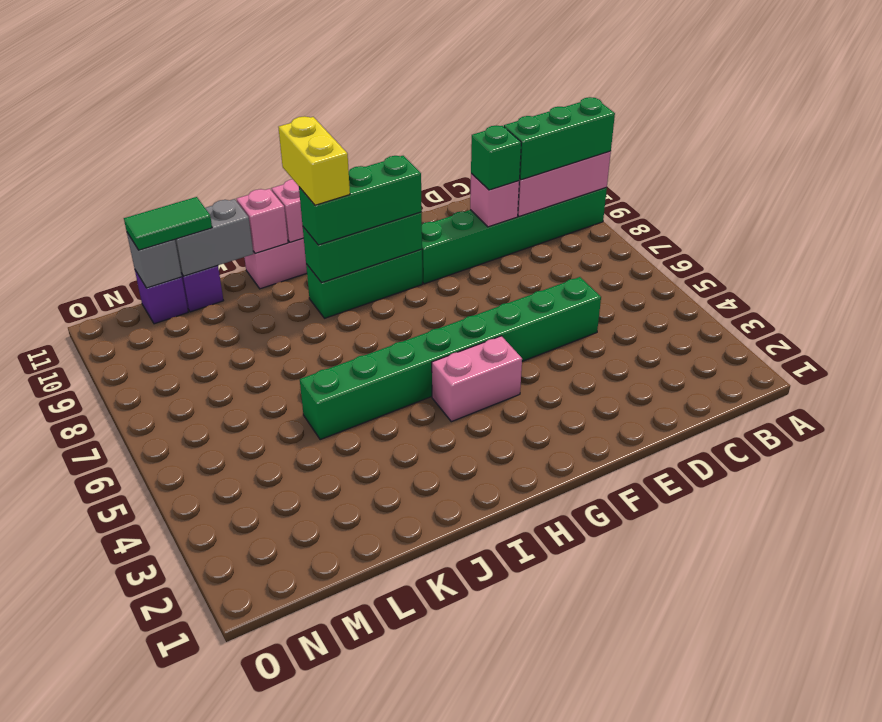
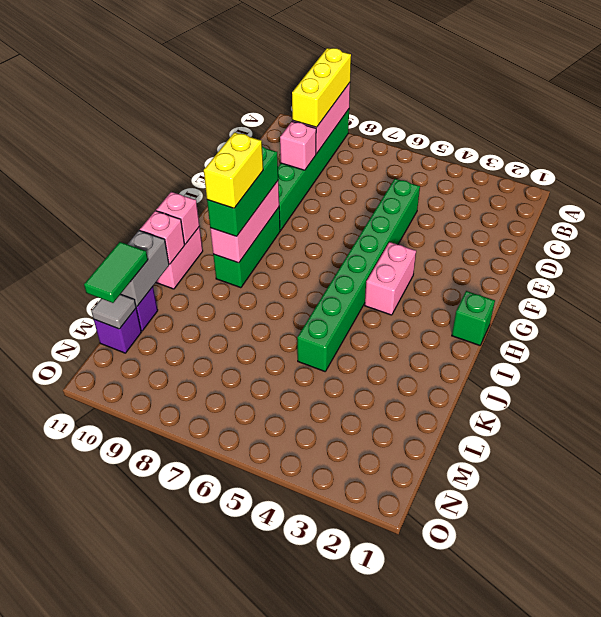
green 1x3 brick [504,97,615,180] -> yellow 1x3 brick [292,48,351,127]
green 1x1 brick [471,125,521,190] -> green 1x1 brick moved to [452,291,495,345]
green 1x3 brick [303,212,422,283] -> pink 1x3 brick [210,181,279,263]
yellow 1x2 brick [278,116,350,205] -> yellow 1x2 brick turned to [204,132,263,208]
grey 1x1 brick [127,233,182,288] -> grey 1x1 tile [91,294,136,329]

